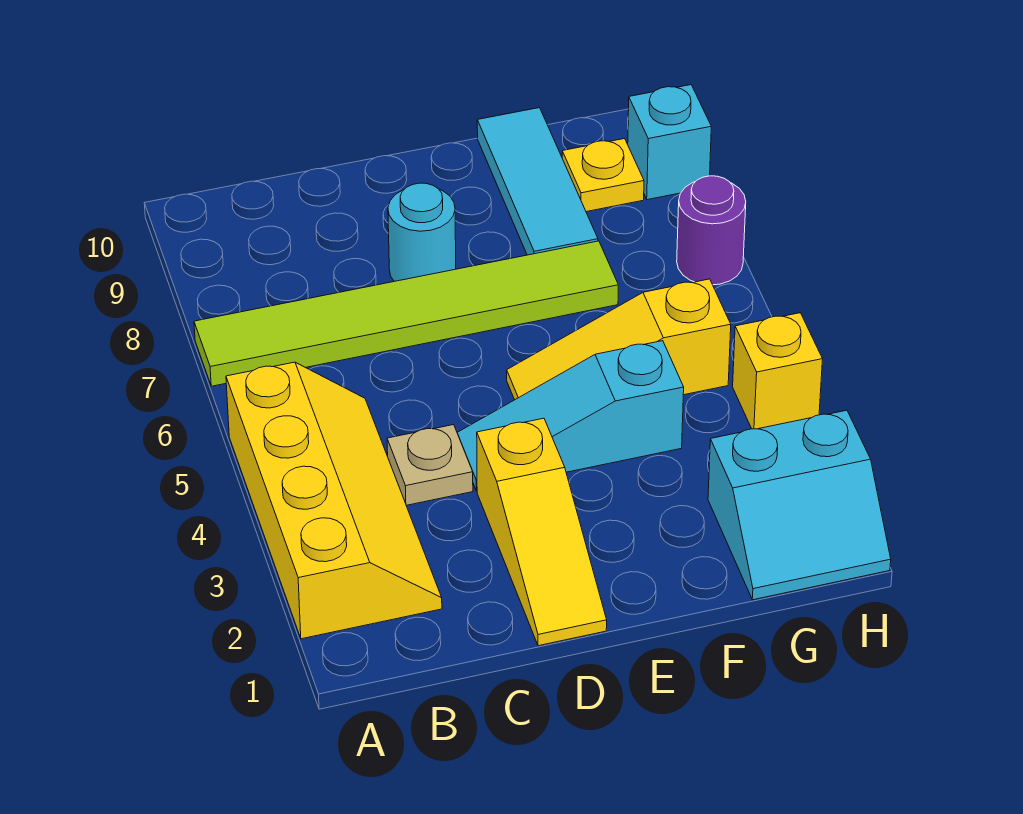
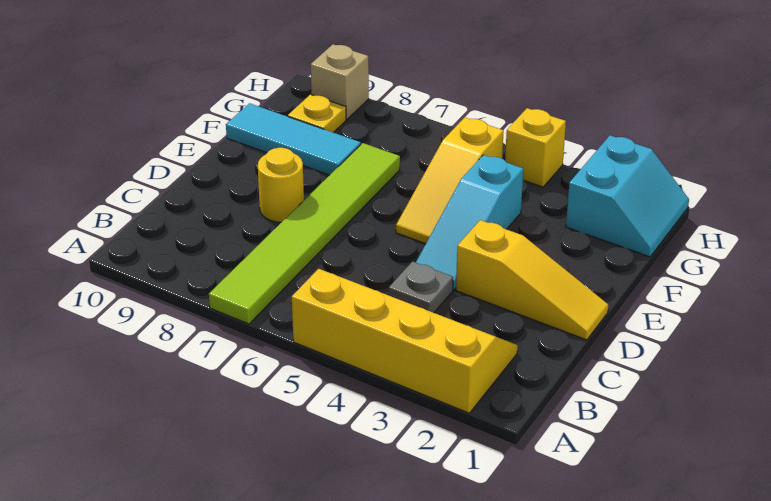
tan 1x1 plate [387,425,473,505] -> grey 1x1 plate [389,262,453,313]
cyan 1x1 round brick [388,183,456,281] -> yellow 1x1 round brick [258,148,304,222]
purple 1x1 round brick [677,176,746,285] -> none
cyan 1x1 brick [628,85,711,200] -> tan 1x1 brick [311,44,369,119]

